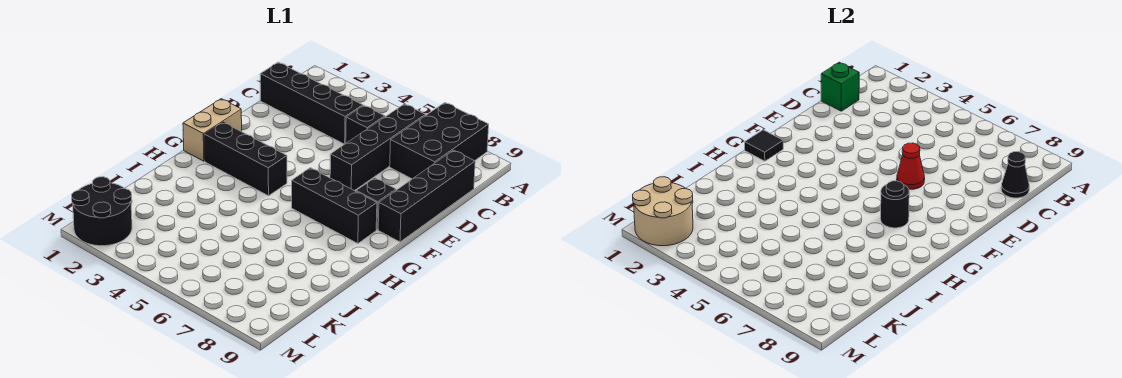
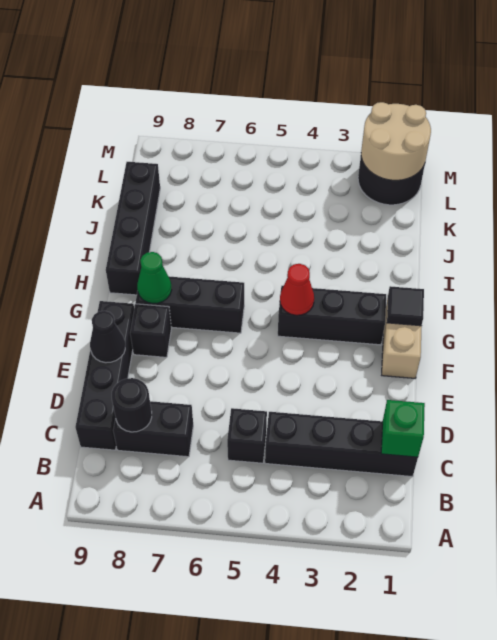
black 2x3 brick [390,103,489,179] -> black 1x2 brick [113,401,193,457]
black 1x4 brick [330,104,425,191] -> black 1x4 brick moved to [106,162,160,295]
black 1x1 cone [1001,152,1029,198] -> black 1x1 cone moved to [90,311,125,363]
red 1x1 cone [897,143,925,189] -> red 1x1 cone moved to [280,264,314,315]
black 1x1 round brick [881,181,909,228] -> black 1x1 round brick moved to [112,378,152,432]
none -> green 1x1 cone [137,252,172,304]

